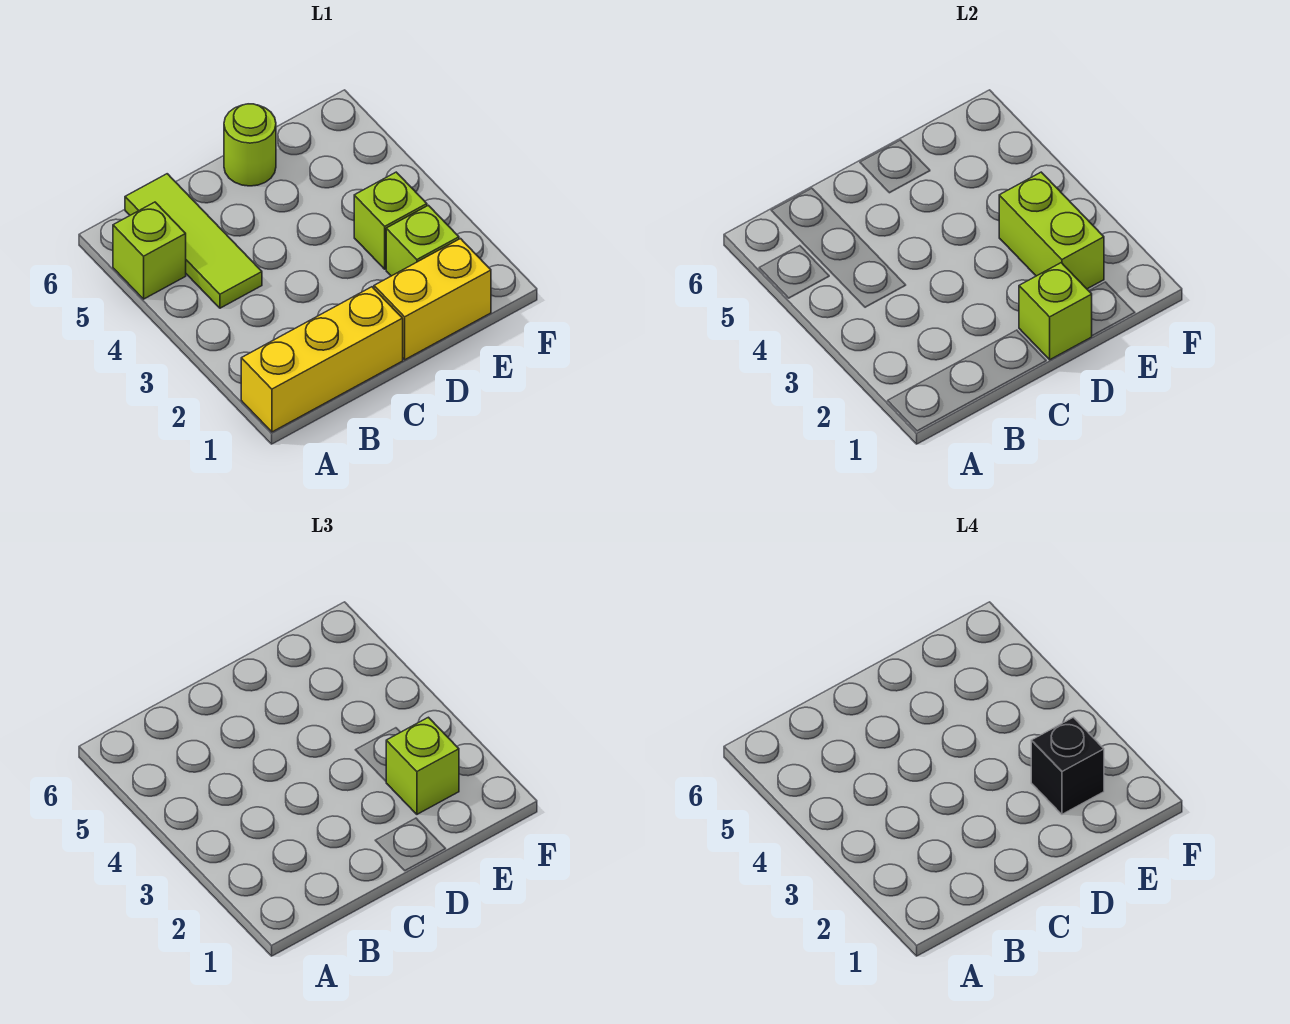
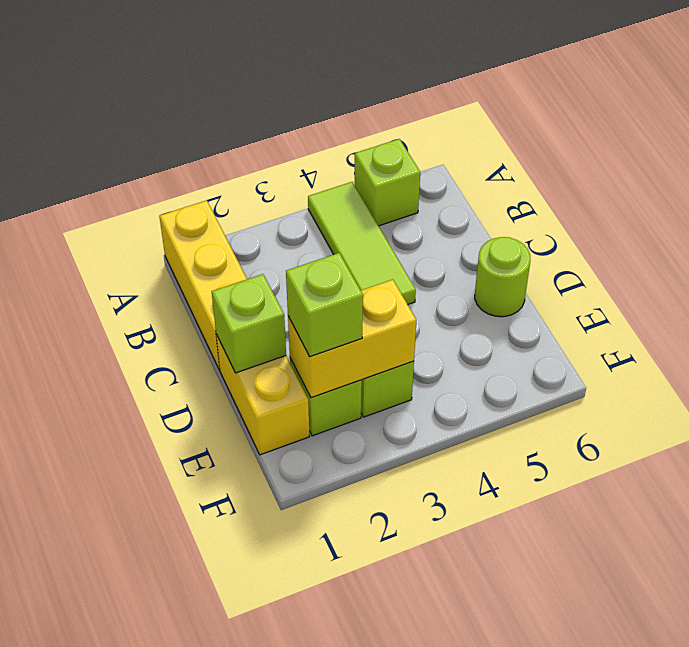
lime 1x3 tile [125,174,262,308] -> lime 1x3 tile turned to [308,182,416,304]
lime 1x2 brick [999,172,1104,289] -> yellow 1x2 brick [288,280,416,398]
black 1x1 brick [1031,717,1104,814] -> none

